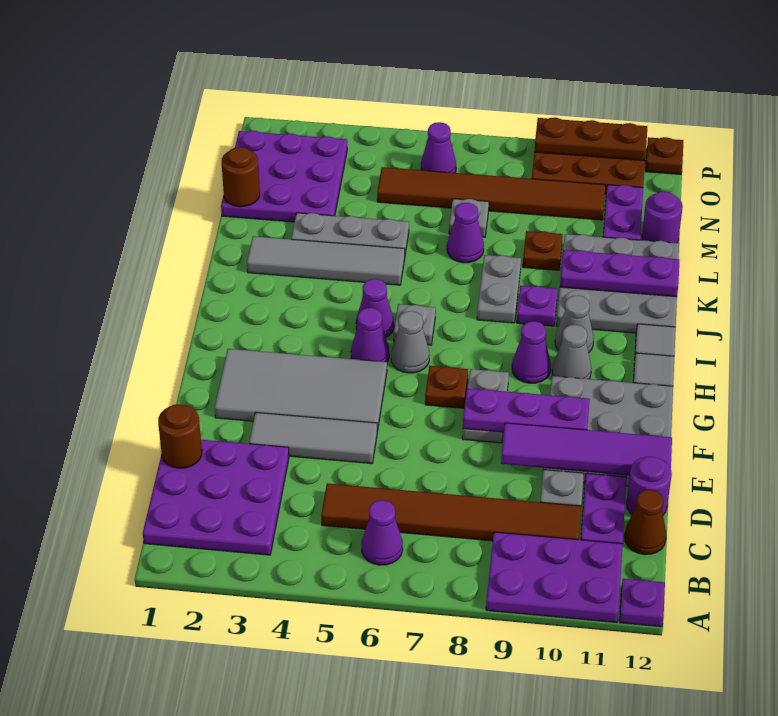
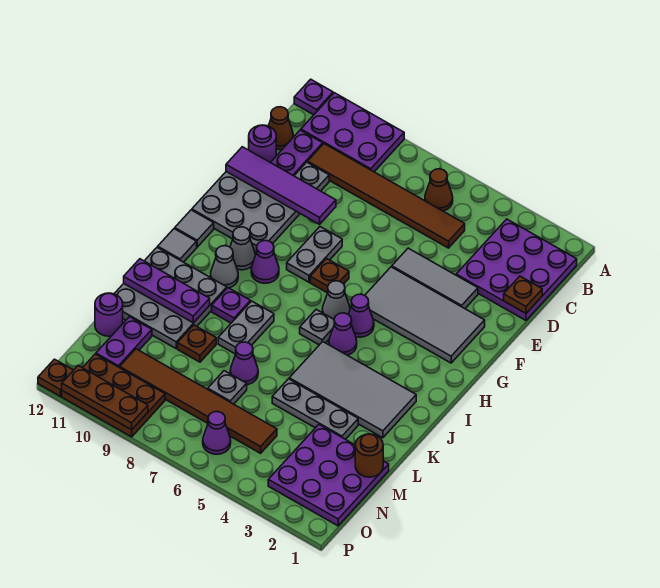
purple 1x1 cone [362,500,403,565] -> brown 1x1 cone [425,169,453,211]
brown 1x1 round brick [158,404,202,468] -> brown 1x1 plate [504,276,542,313]
purple 1x3 plate [463,388,590,432] -> none
grey 1x4 tile [247,236,405,285] -> grey 2x4 tile [289,342,416,438]

